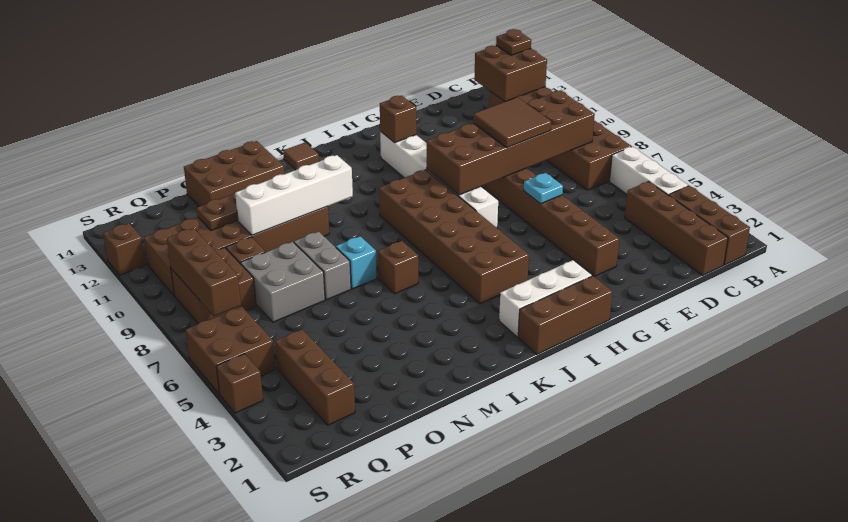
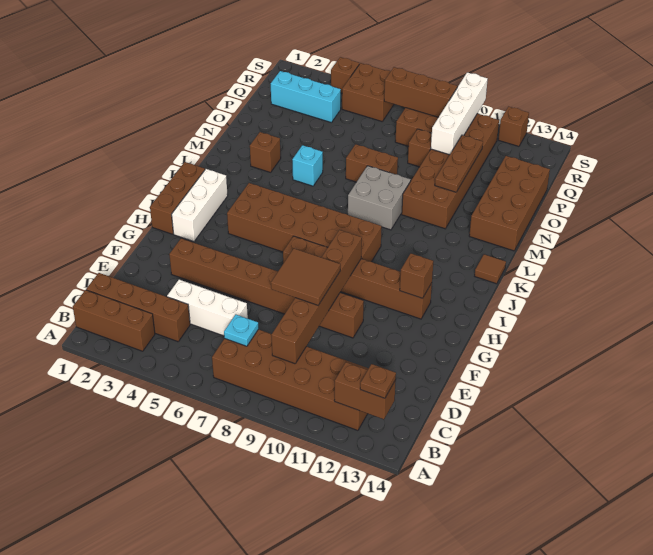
white 1x3 brick [610,147,688,195] -> white 1x3 brick moved to [167,280,248,336]
brown 2x2 brick [474,46,547,102] -> brown 1x2 brick [334,362,396,419]
brown 2x6 brick [427,91,595,195] -> brown 1x6 brick [271,230,362,364]
cyan 1x1 plate [524,173,563,204] -> cyan 1x1 plate moved to [224,315,258,346]
white 1x6 brick [380,131,498,228] -> brown 1x6 brick [283,236,432,319]
brown 1x1 brick [378,241,418,294] -> brown 1x1 brick moved to [250,132,281,172]
white 1x4 brick [235,155,353,235] -> white 1x4 brick moved to [431,72,488,155]
cyan 1x1 brick [336,236,377,289] -> cyan 1x1 brick moved to [292,145,323,186]
brown 2x3 brick [184,141,284,206] -> brown 2x4 brick [469,156,550,251]
grey 1x2 brick [294,231,351,300] -> brown 1x2 brick [346,144,398,182]
grey 2x2 brick [241,242,325,322] -> grey 2x2 brick moved to [348,166,411,230]
brown 1x3 brick [275,329,355,425] -> cyan 1x3 brick [271,71,341,123]

